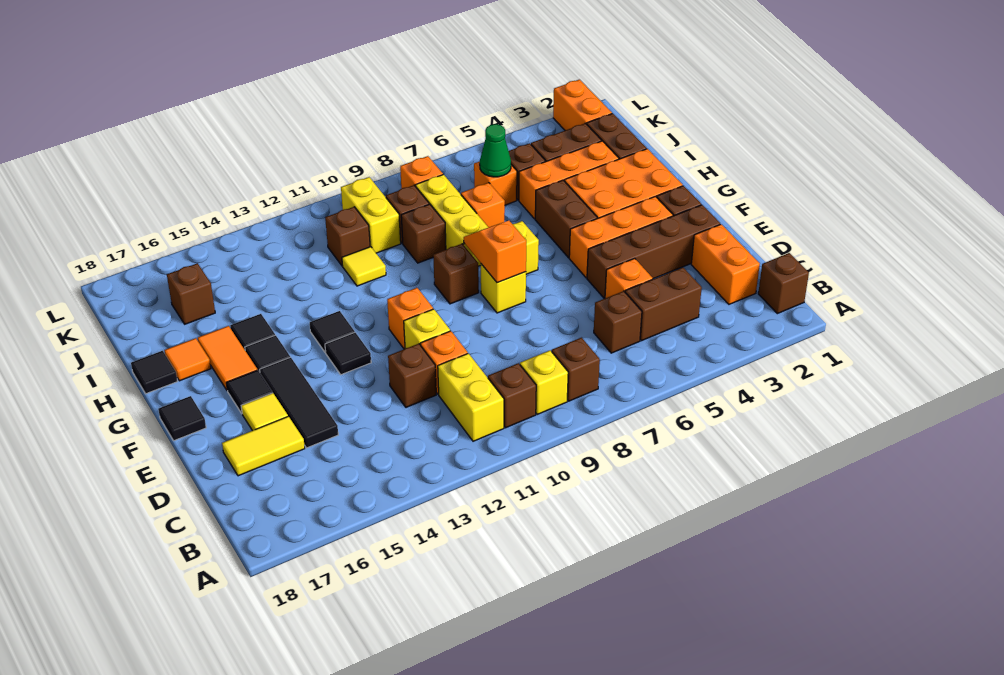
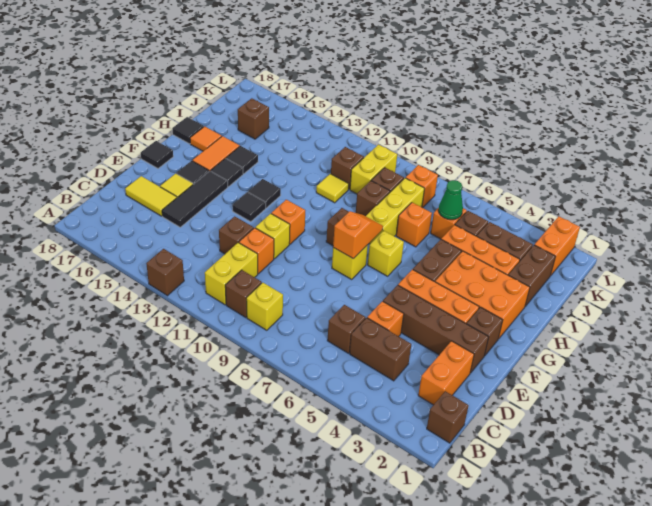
brown 1x1 brick [552,338,600,401] -> brown 1x1 brick moved to [146,249,184,296]

